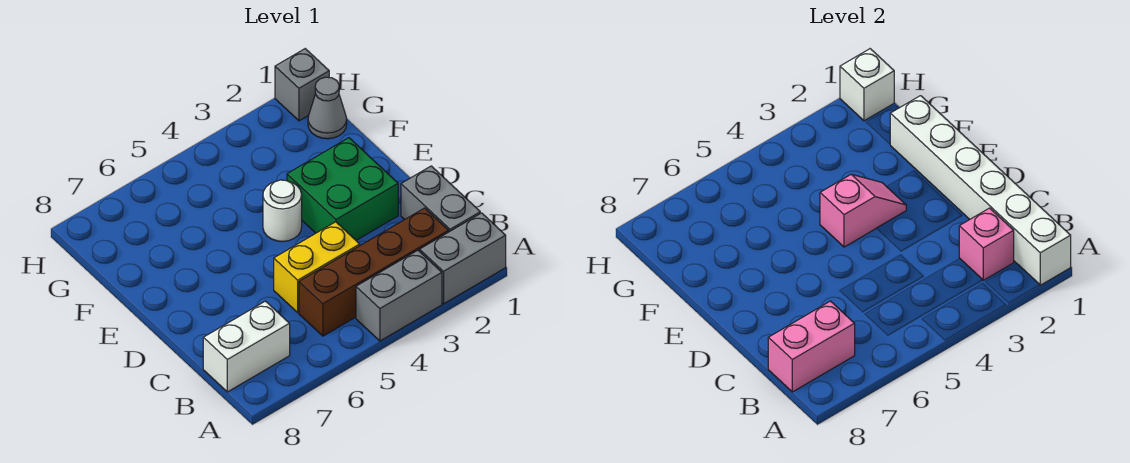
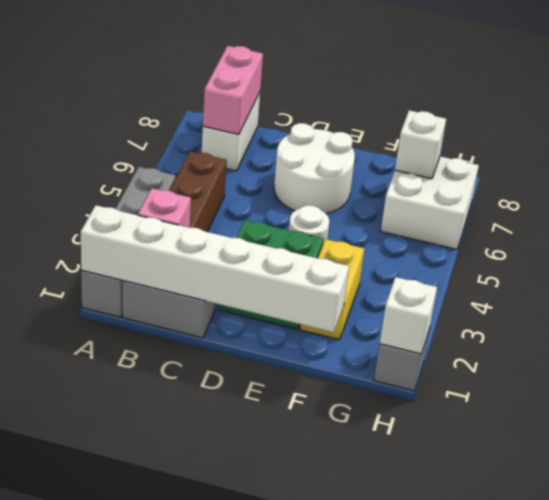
yellow 1x2 brick [274,222,360,312] -> yellow 1x2 brick moved to [300,239,364,340]
none -> white 2x2 round brick [274,123,355,214]
pink 1x2 slope [820,174,906,247] -> none
grey 1x1 cone [308,77,347,139] -> none
none -> white 2x2 brick [381,156,479,249]
none -> white 1x1 brick [395,110,446,179]

